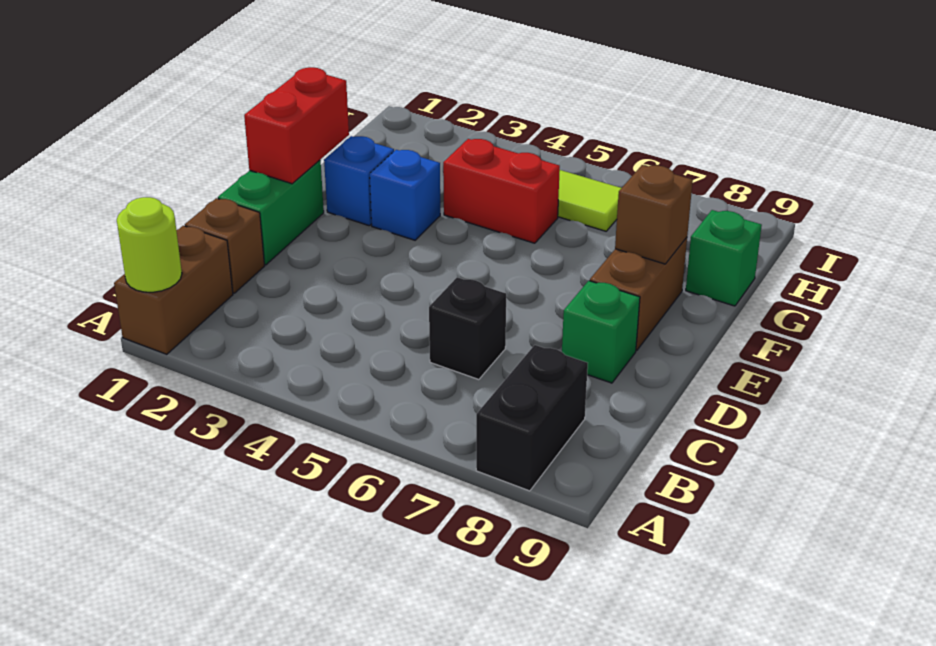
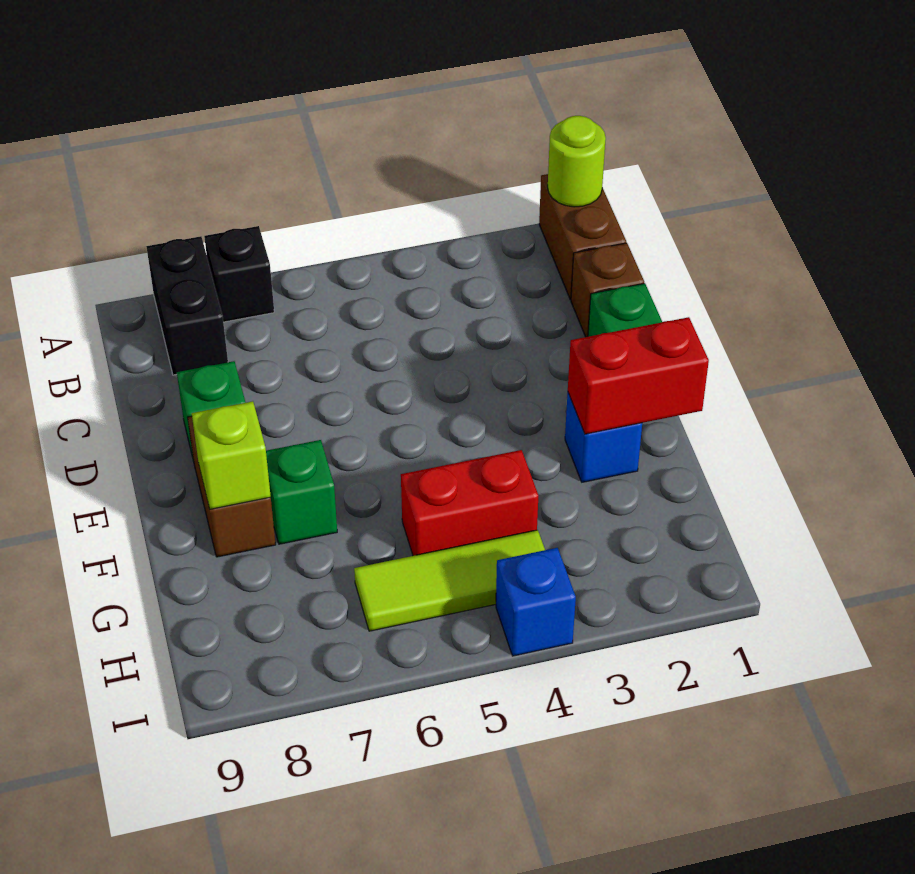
black 1x1 brick [429,277,506,380] -> black 1x1 brick moved to [204,226,274,322]
red 1x2 brick [244,67,349,184] -> red 1x2 brick turned to [568,317,709,434]
blue 1x1 brick [370,150,440,240] -> blue 1x1 brick moved to [496,548,576,656]
brown 1x1 brick [615,165,693,264] -> lime 1x1 brick [192,401,271,509]
green 1x1 brick [686,210,762,306] -> green 1x1 brick moved to [266,440,337,544]

